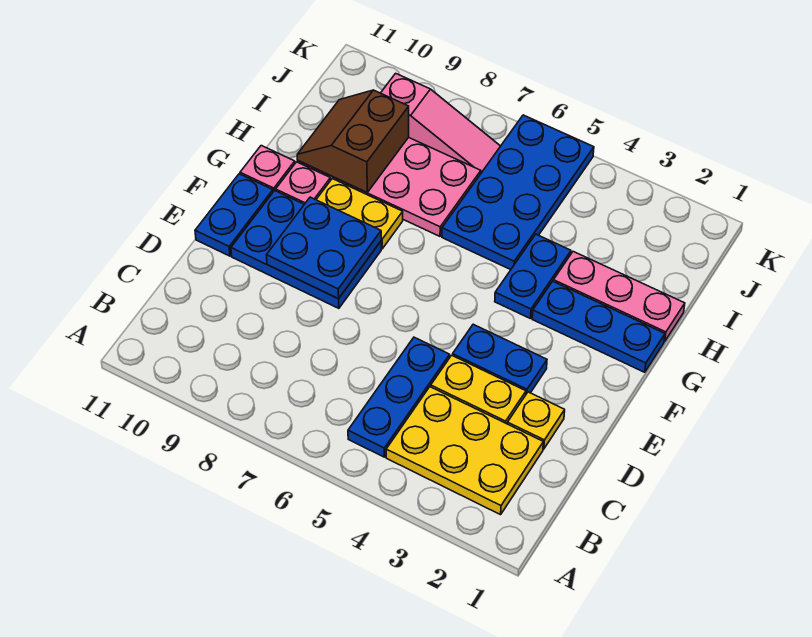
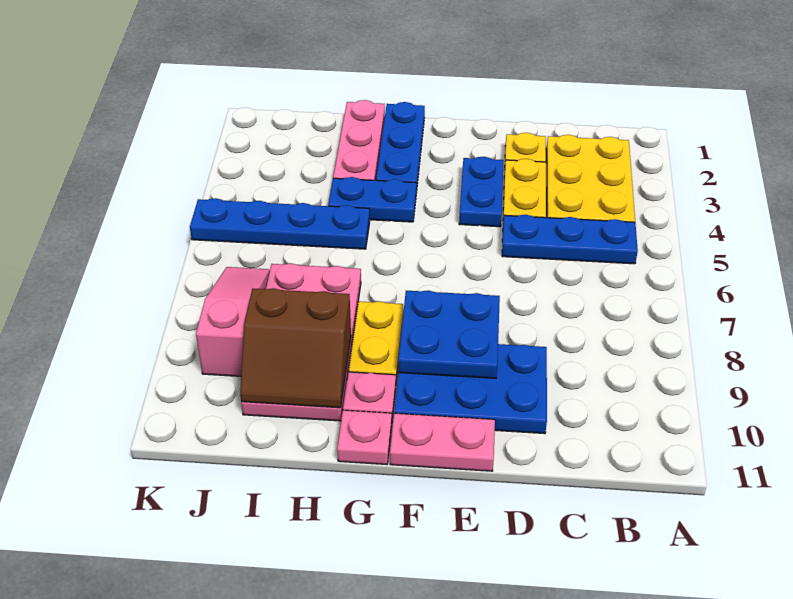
blue 2x3 plate [231,191,381,308] -> blue 2x3 plate turned to [394,344,547,434]
blue 1x2 plate [195,174,273,256] -> pink 1x2 plate [390,413,495,471]
blue 2x4 plate [442,115,594,270] -> blue 1x4 plate [190,198,370,249]

